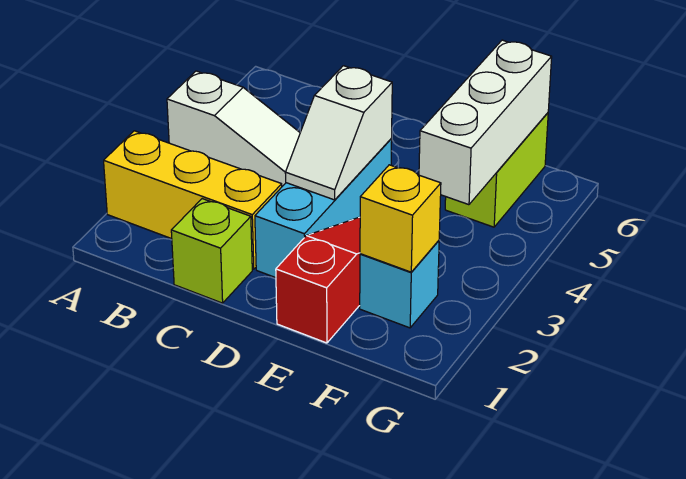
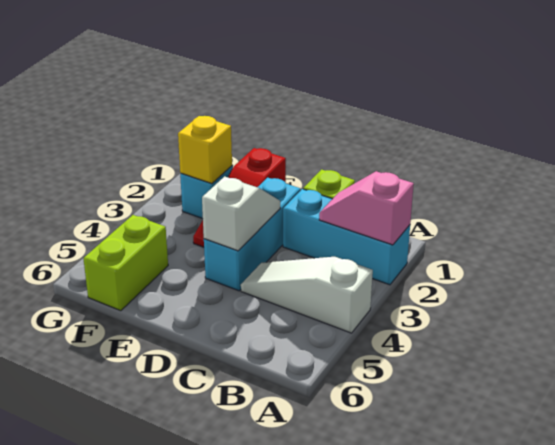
yellow 1x3 brick [104,131,282,269] -> cyan 1x3 brick [283,189,410,285]
none -> pink 1x2 slope [319,171,414,245]
white 1x3 brick [419,40,552,205] -> none

